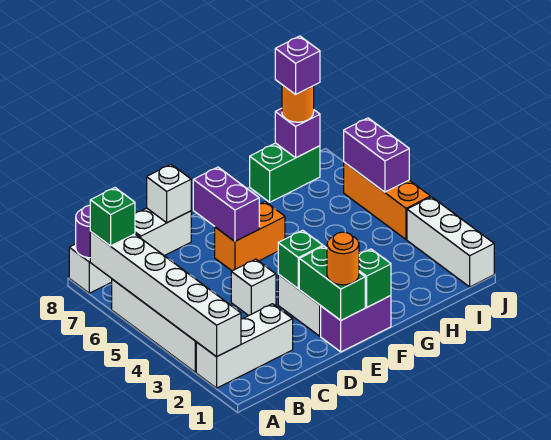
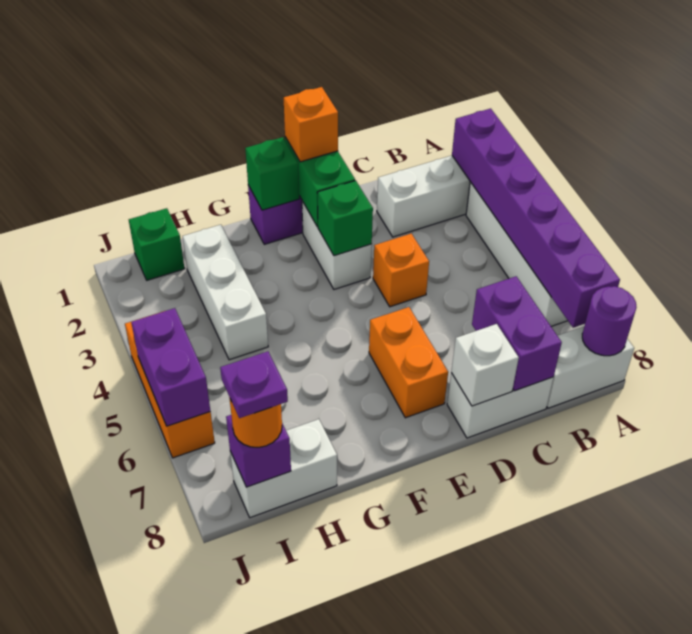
white 1x6 brick [90,232,241,357] -> purple 1x6 brick [452,109,620,328]
green 1x1 brick [90,188,135,246] -> green 1x1 brick moved to [129,208,185,280]
white 1x1 brick [231,259,276,316] -> orange 1x1 brick [373,234,429,307]
orange 1x1 round brick [327,232,359,285] -> orange 1x1 brick [284,87,338,162]
orange 1x2 brick [215,202,285,271] -> orange 1x2 brick turned to [369,307,448,418]
purple 1x2 brick [193,167,259,241] -> purple 1x2 brick moved to [472,276,562,391]
green 1x2 brick [250,143,320,202] -> white 1x2 brick [230,419,337,518]
purple 1x1 brick [275,36,320,94] -> purple 1x1 plate [220,351,288,418]
white 1x3 brick [407,197,494,287] -> white 1x3 brick moved to [183,225,268,360]

